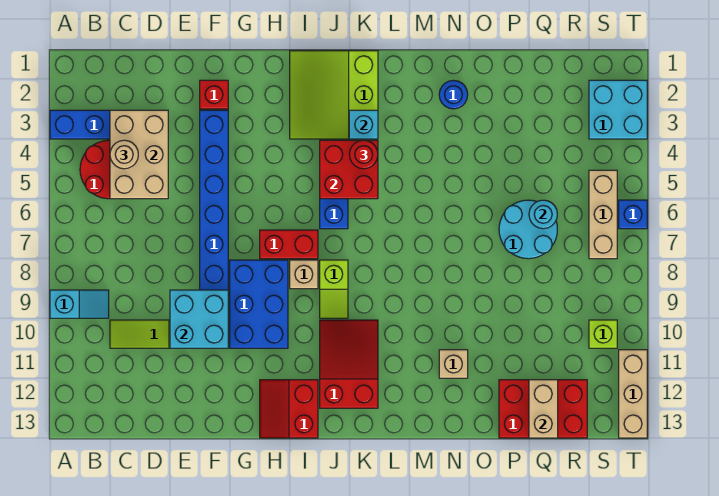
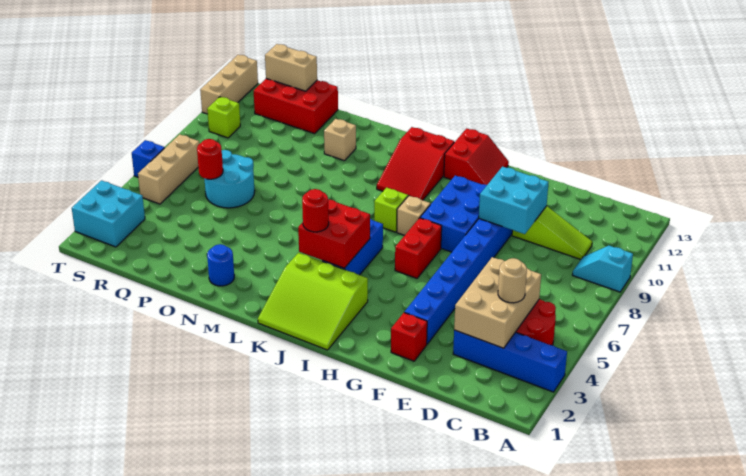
red 1x2 brick [260,230,318,259] -> red 1x2 brick turned to [395,218,442,278]
lime 3x3 slope [290,51,378,139] -> lime 3x3 slope turned to [258,253,368,350]
cyan 1x1 brick [349,110,378,139] -> none
cyan 1x1 round brick [529,200,557,229] -> red 1x1 round brick [197,139,223,179]
tan 1x2 brick [529,380,558,438] -> tan 1x2 brick turned to [265,44,317,91]

